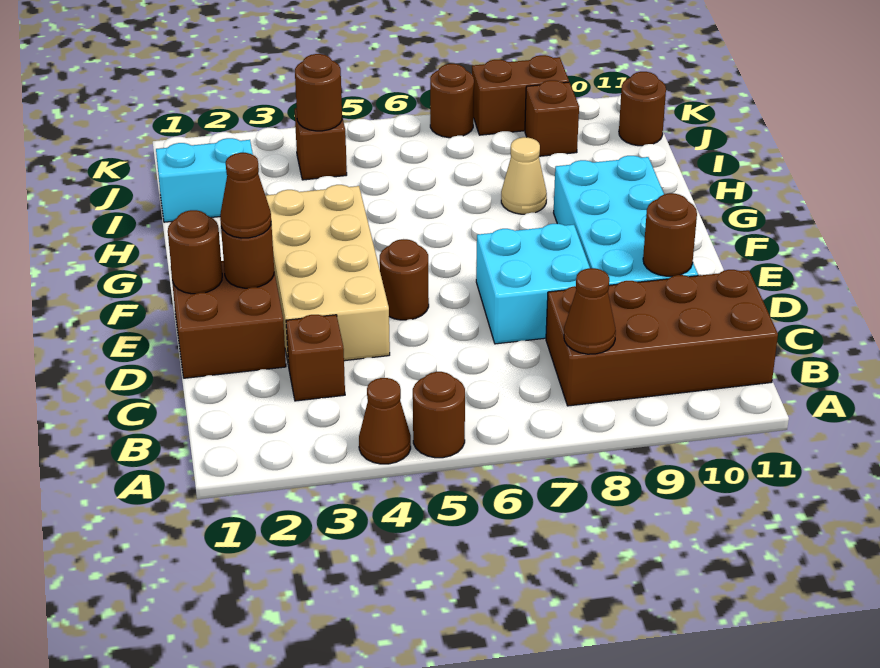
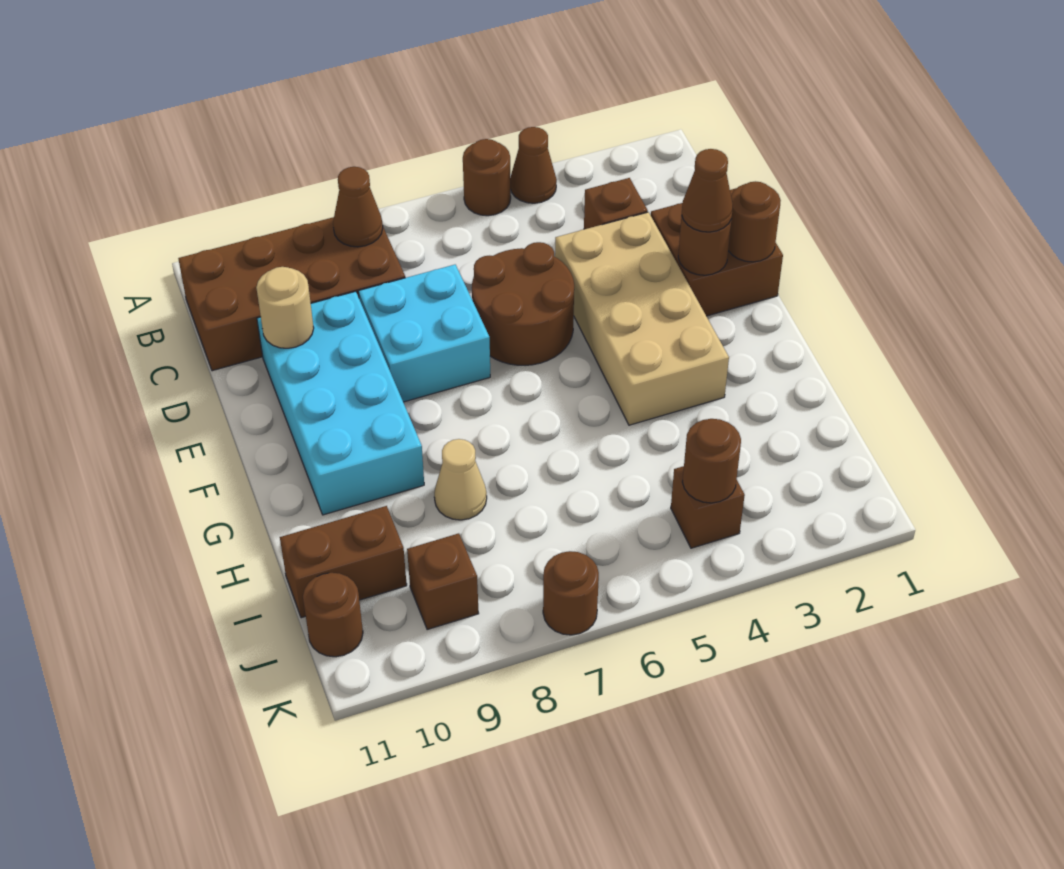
brown 1x1 round brick [643,193,697,276] -> tan 1x1 round brick [256,267,314,348]
brown 1x1 round brick [380,239,429,320] -> brown 2x2 round brick [472,242,574,365]
cyan 1x2 brick [156,138,253,222] -> none
brown 1x2 brick [472,55,569,135] -> brown 1x2 brick moved to [280,506,407,618]

